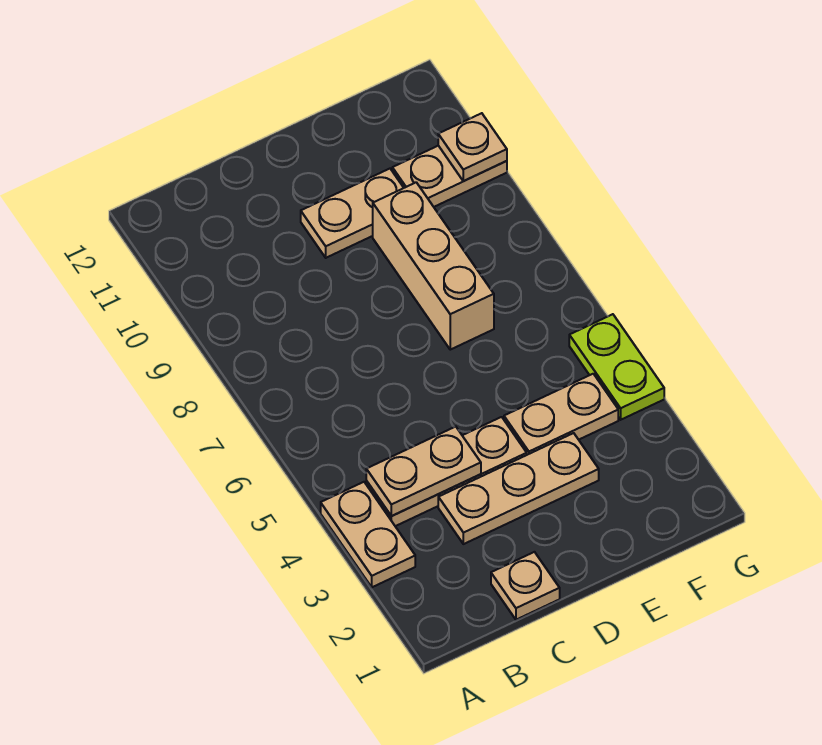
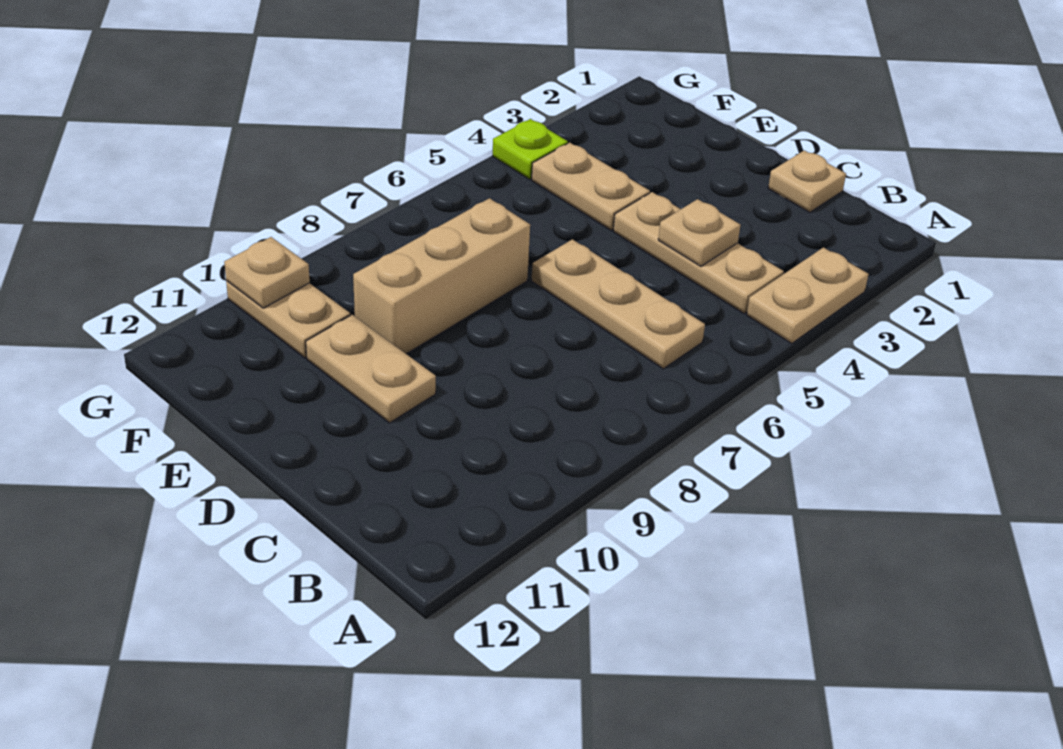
tan 1x2 plate [366,427,481,516] -> tan 1x1 plate [658,199,740,266]
tan 1x3 plate [438,433,599,544] -> tan 1x3 plate moved to [532,239,705,369]
lime 1x2 plate [569,314,664,420] -> lime 1x1 plate [493,119,568,179]

